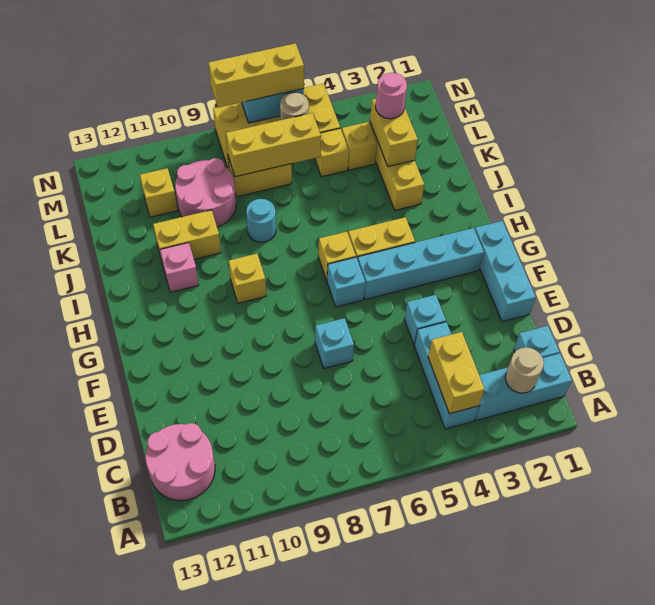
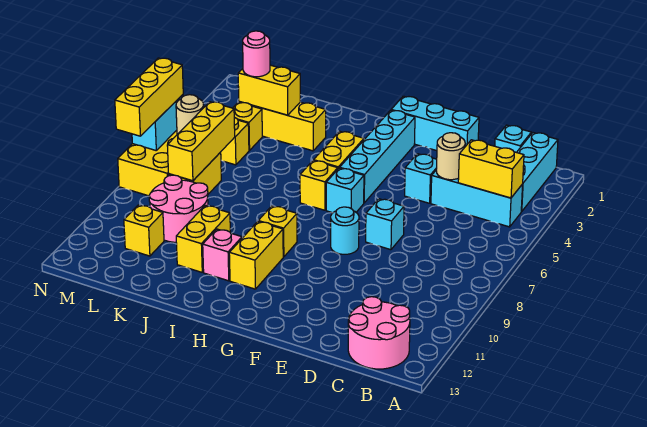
tan 1x1 round brick [505,347,544,393] -> tan 1x1 round brick moved to [436,133,465,180]
none -> yellow 1x2 brick [229,221,283,289]
cyan 1x1 round brick [246,199,276,242] -> cyan 1x1 round brick moved to [331,207,359,254]

